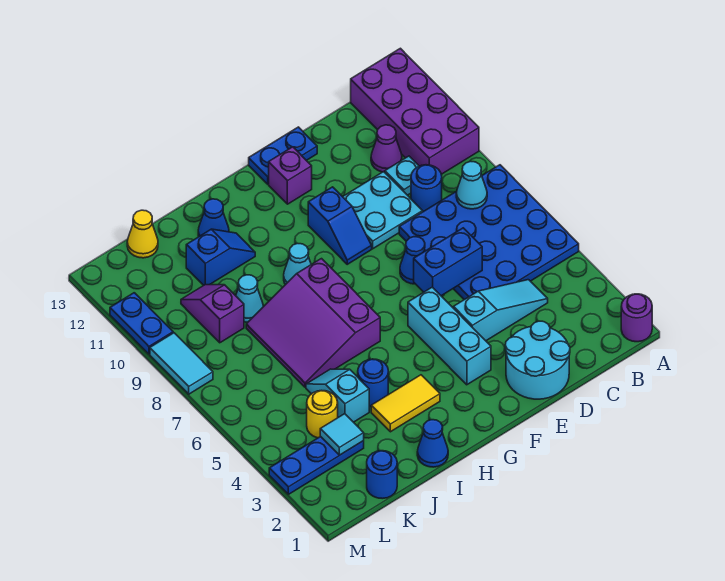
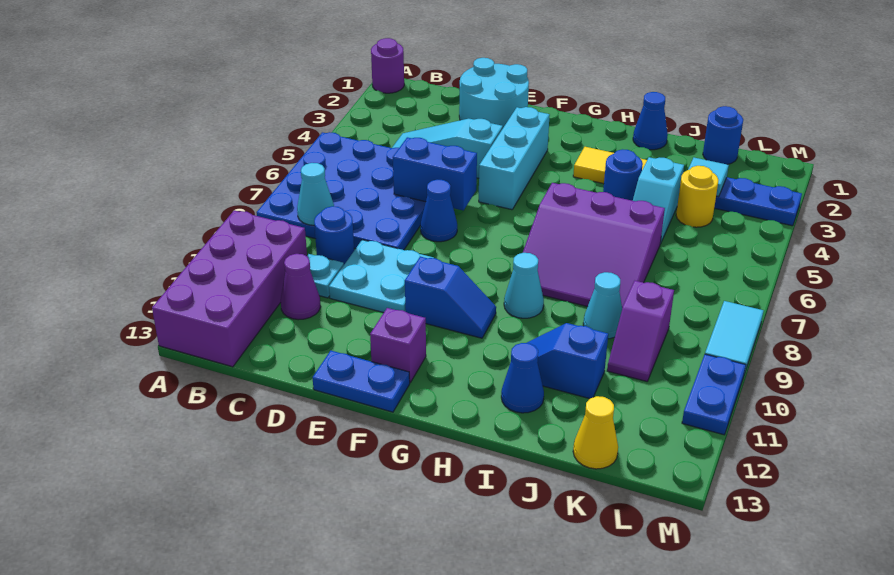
blue 1x2 slope [308,187,372,264] -> blue 1x2 slope turned to [405,257,496,338]
purple 3x3 slope [246,259,380,387] -> purple 3x3 slope turned to [523,183,665,308]

